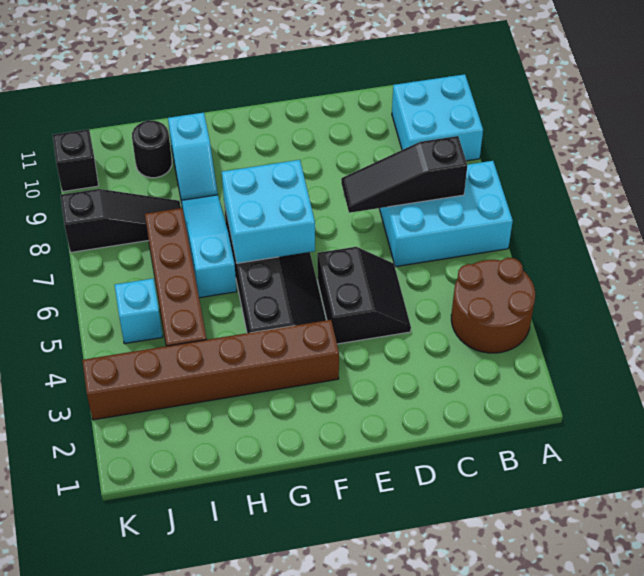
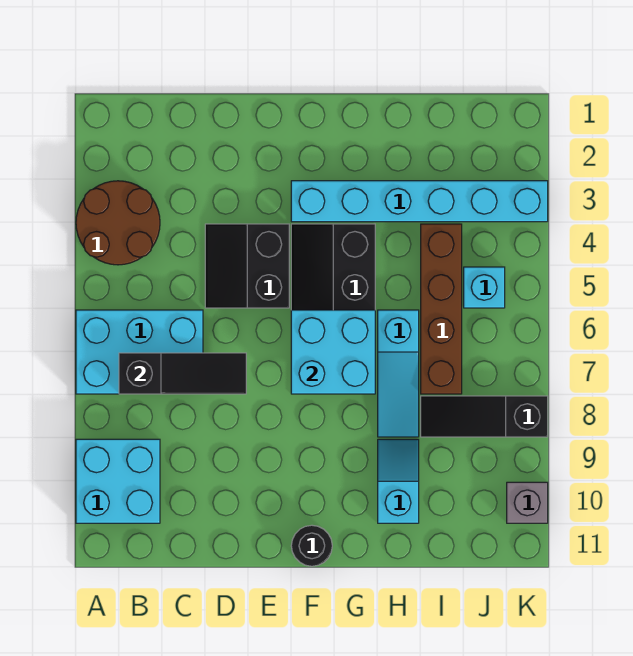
brown 1x6 brick [82,320,339,420] -> cyan 1x6 brick [291,181,548,222]
black 1x1 round brick [132,120,172,178] -> black 1x1 round brick moved to [291,525,332,566]
black 1x1 brick [53,129,98,192] -> grey 1x1 brick [507,482,548,523]

